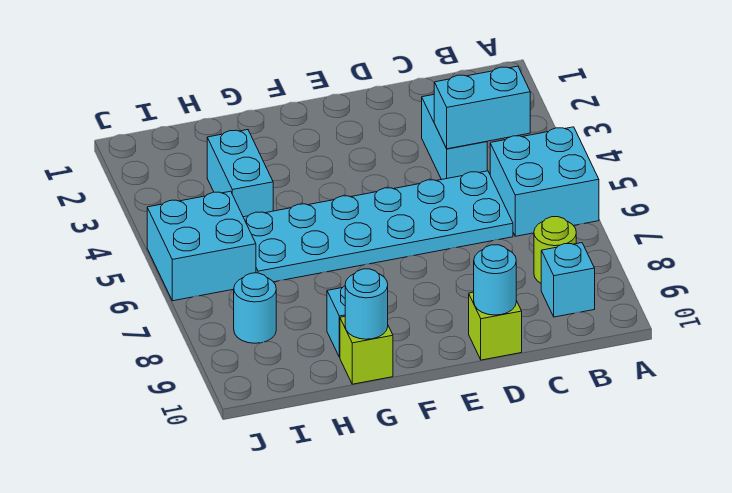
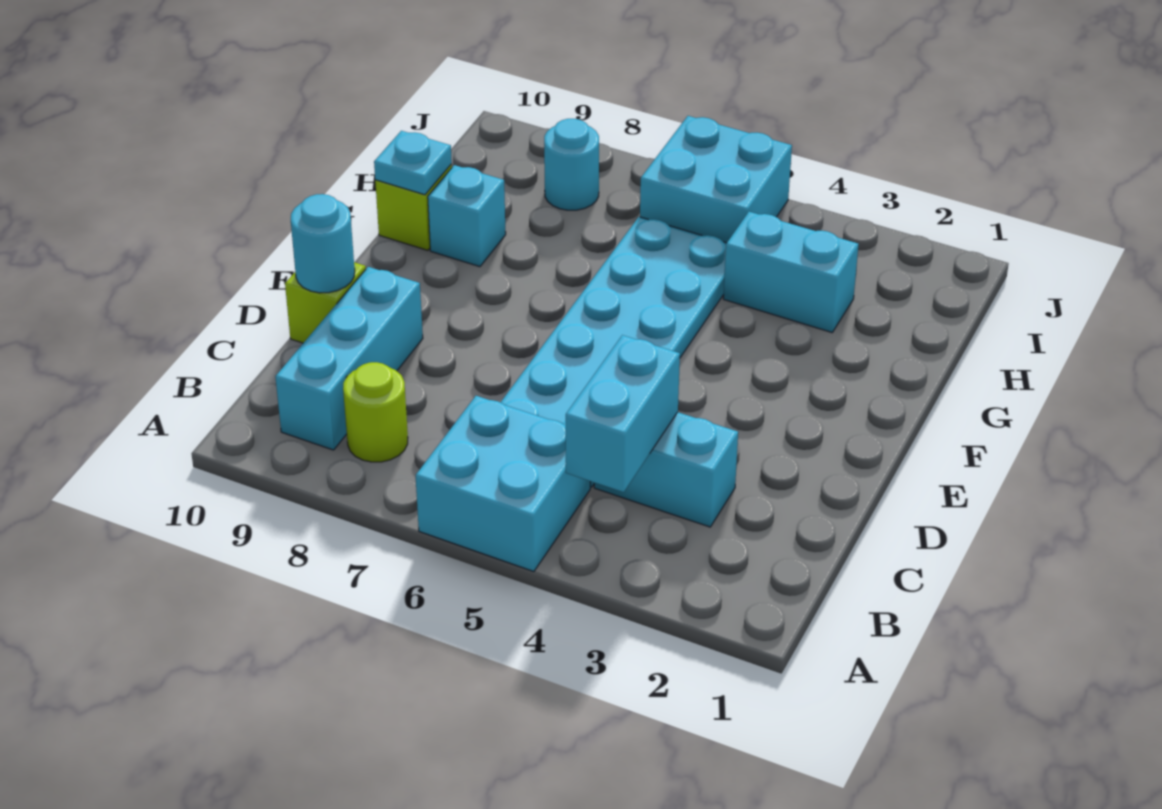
cyan 1x1 brick [541,243,595,317] -> cyan 1x3 brick [275,267,423,450]
cyan 1x1 round brick [345,269,388,339] -> cyan 1x1 plate [374,131,452,195]

